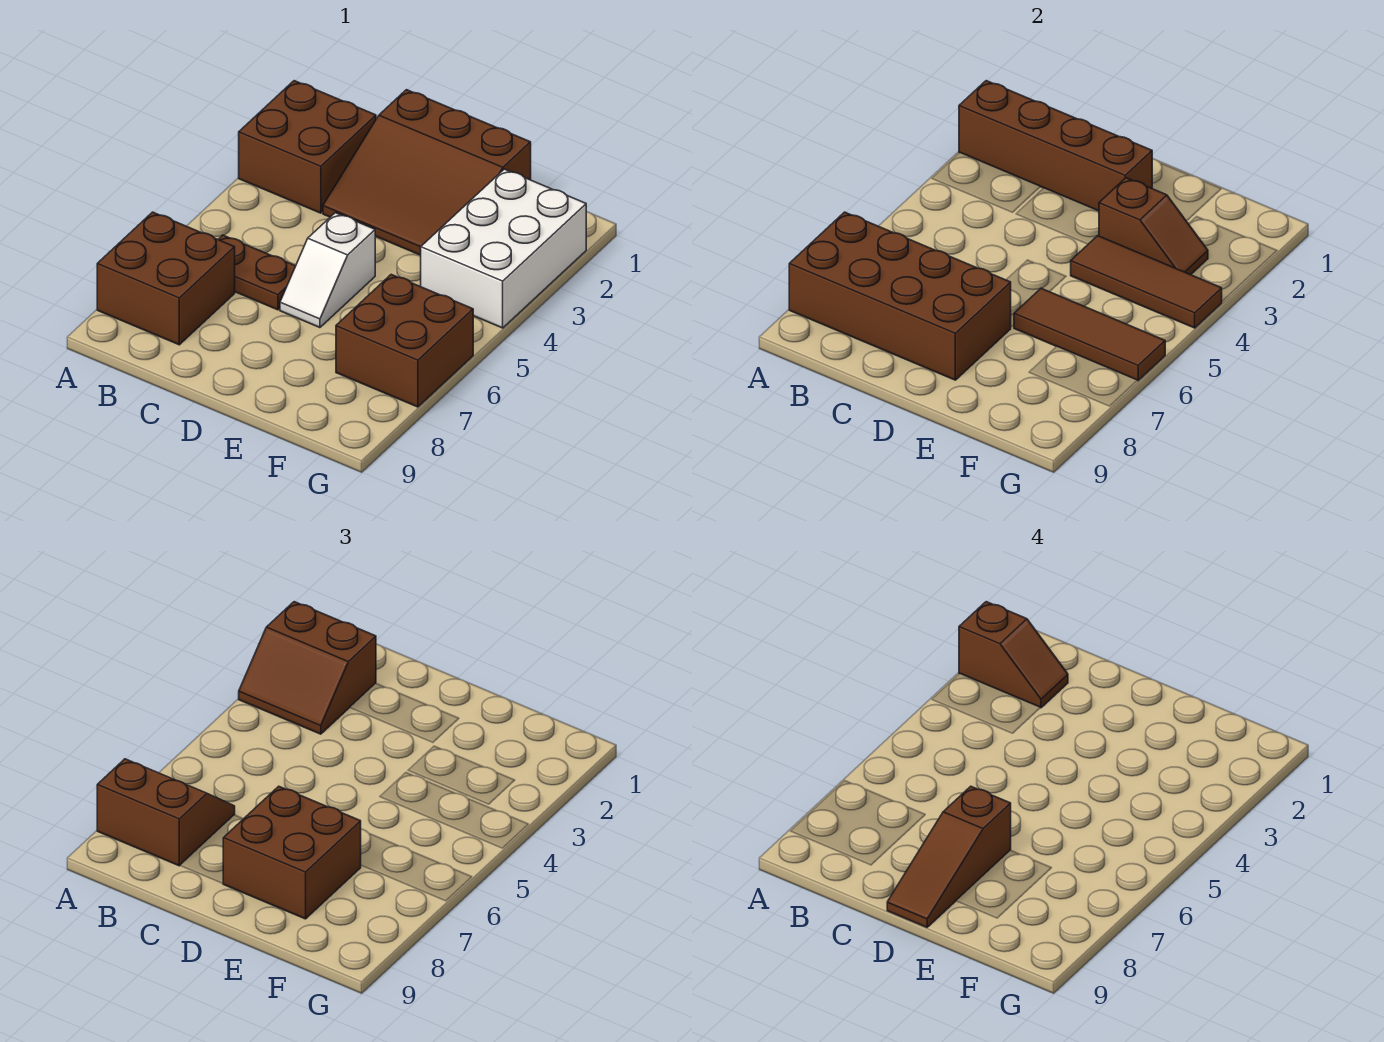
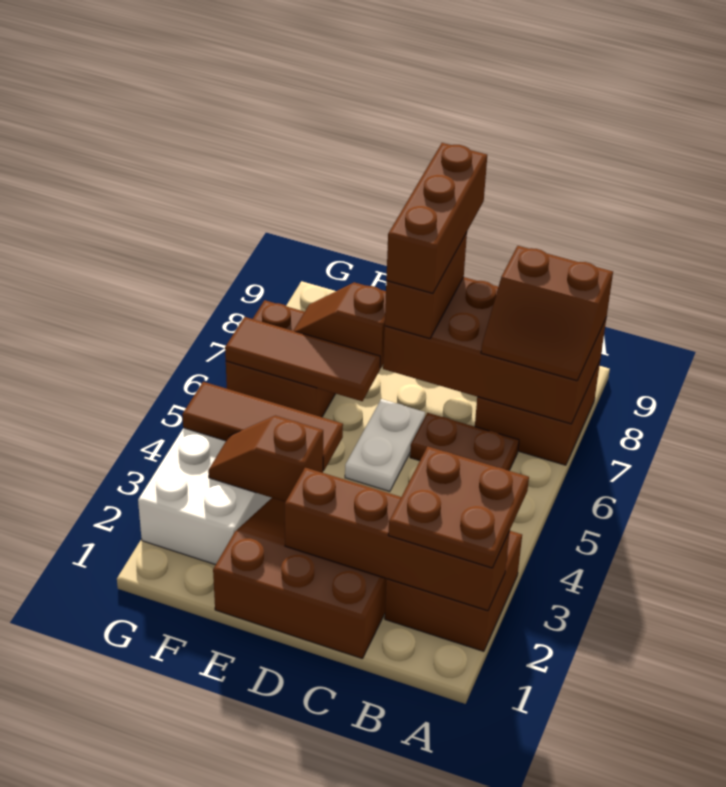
brown 2x2 slope [239,602,376,734] -> brown 2x2 plate [388,446,529,568]
brown 1x2 slope [959,602,1068,708] -> brown 1x2 slope moved to [293,282,386,368]
white 1x2 slope [280,213,375,328] -> white 1x2 plate [345,399,425,492]
brown 2x2 brick [223,786,361,919] -> brown 1x2 brick [385,233,467,339]
brown 1x3 slope [887,786,1011,927] -> brown 1x3 brick [386,143,487,293]

